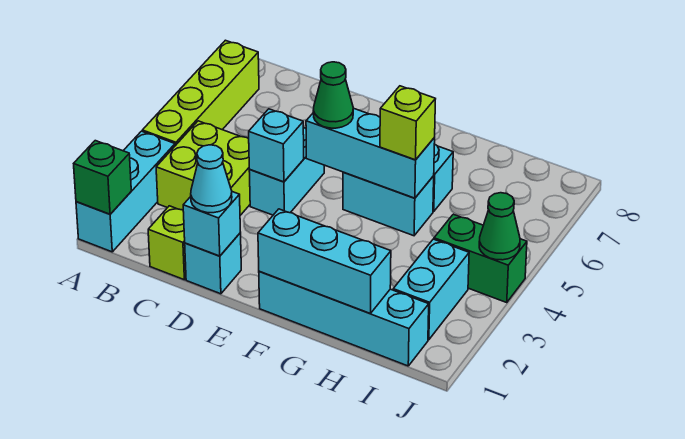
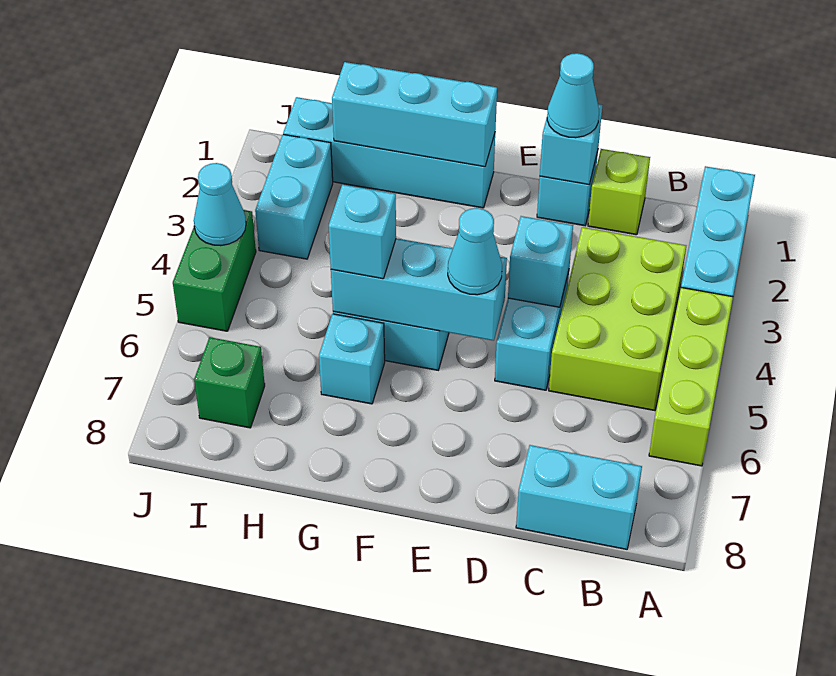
green 1x1 brick [74,141,131,214] -> green 1x1 brick moved to [194,337,265,428]
lime 1x4 brick [142,40,259,146] -> lime 1x3 brick [649,288,733,466]
lime 2x2 brick [156,121,250,215] -> lime 2x3 brick [549,227,686,411]
none -> cyan 1x2 brick [516,445,642,549]
green 1x1 cone [313,62,353,128] -> cyan 1x1 cone [448,208,502,295]
lime 1x1 brick [380,86,435,160] -> cyan 1x1 brick [329,185,396,279]
green 1x2 brick [434,214,527,302] -> green 1x2 brick turned to [173,210,256,331]
green 1x1 cone [479,193,520,260] -> cyan 1x1 cone [194,163,246,246]

